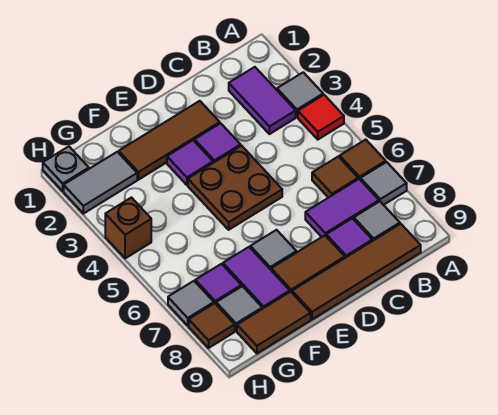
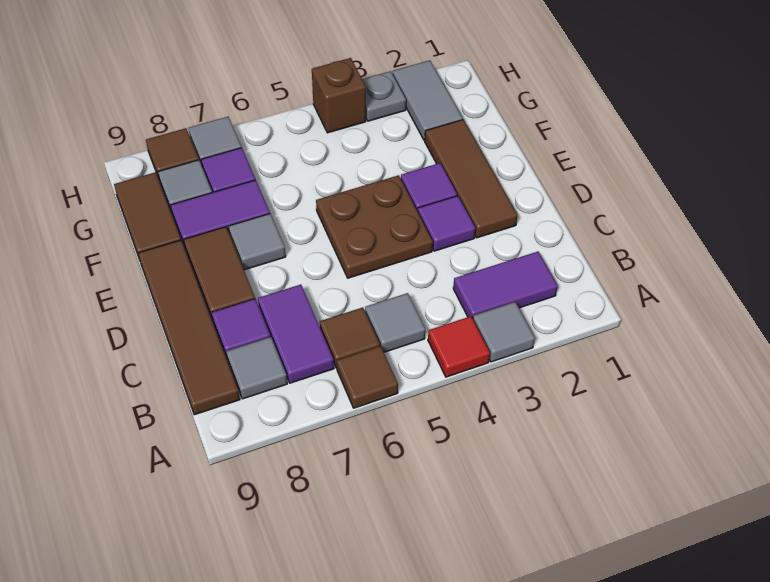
grey 1x1 tile [360,162,407,205] -> grey 1x1 tile moved to [365,293,425,352]
grey 1x1 plate [43,146,89,191] -> grey 1x1 plate moved to [362,71,406,121]

